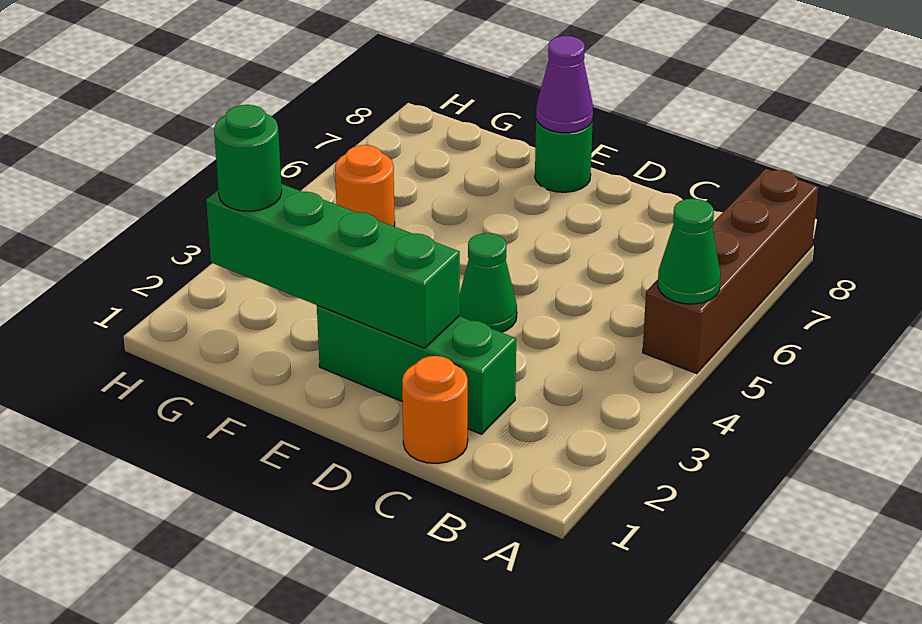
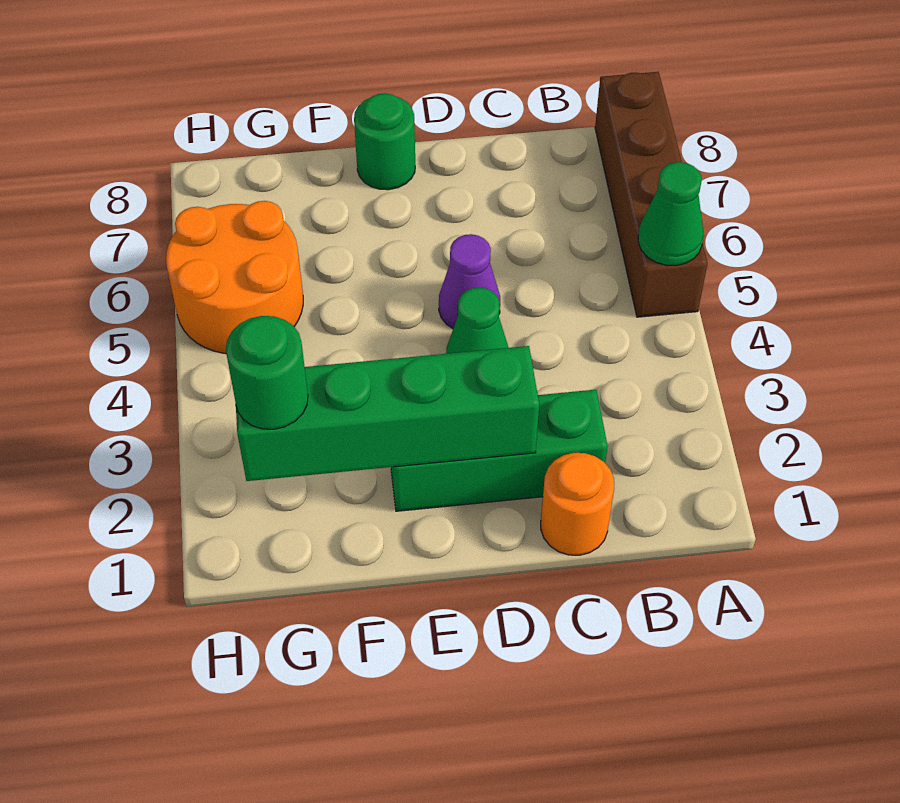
purple 1x1 cone [536,36,593,133] -> purple 1x1 cone moved to [439,234,500,328]
orange 1x1 round brick [335,145,395,226] -> orange 2x2 round brick [166,201,303,354]

